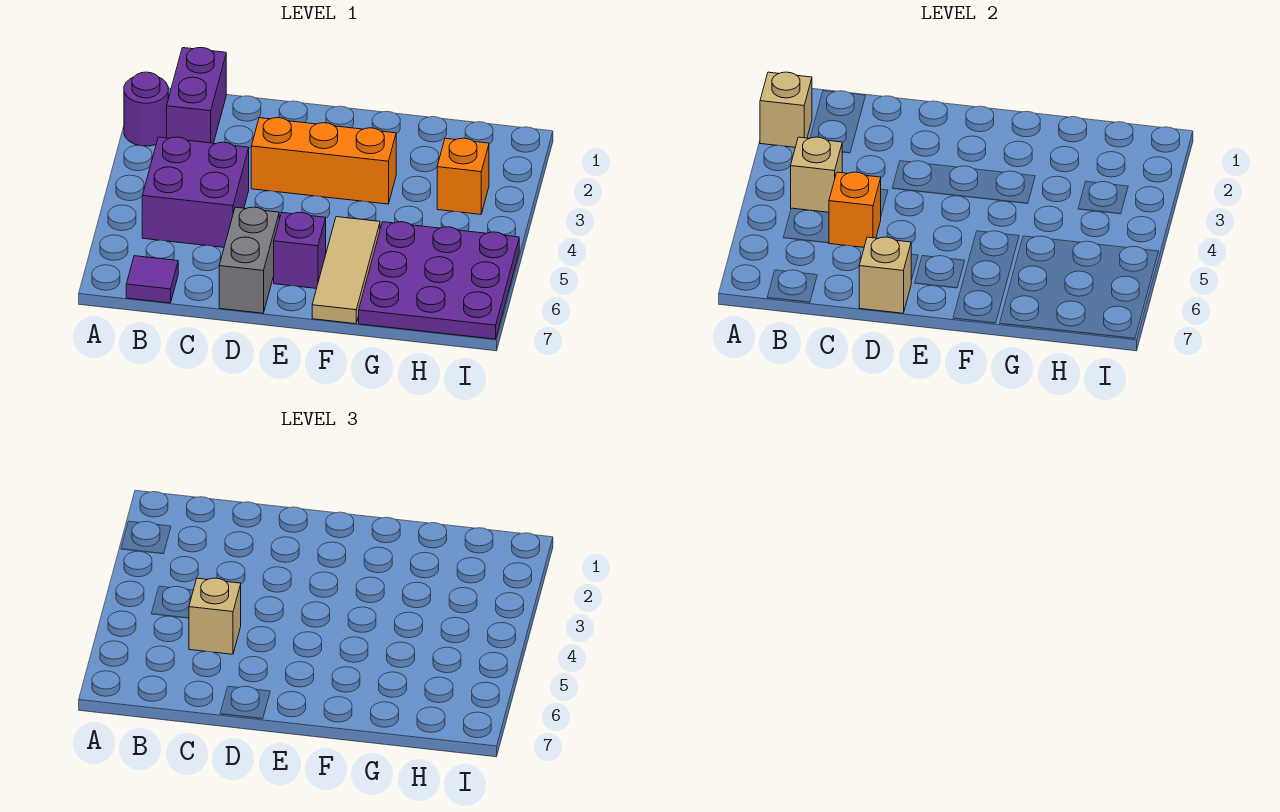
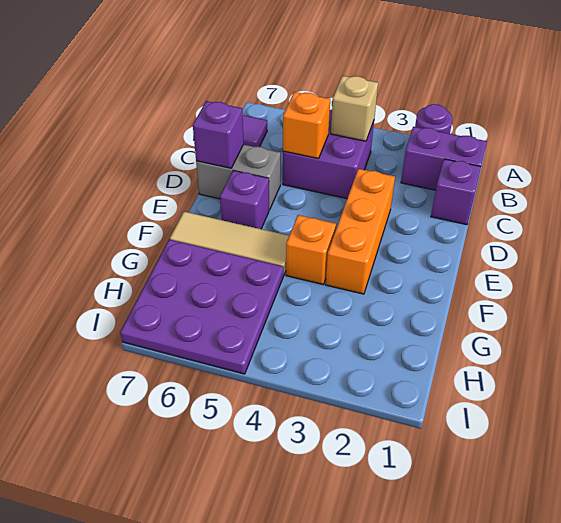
tan 1x1 brick [760,72,812,147] -> none
none -> purple 1x1 brick [431,159,481,225]
tan 1x1 brick [189,578,241,654] -> none
tan 1x1 brick [859,237,911,313] -> purple 1x1 brick [193,101,244,168]
orange 1x1 brick [437,138,489,214] -> orange 1x1 brick moved to [286,215,336,285]

